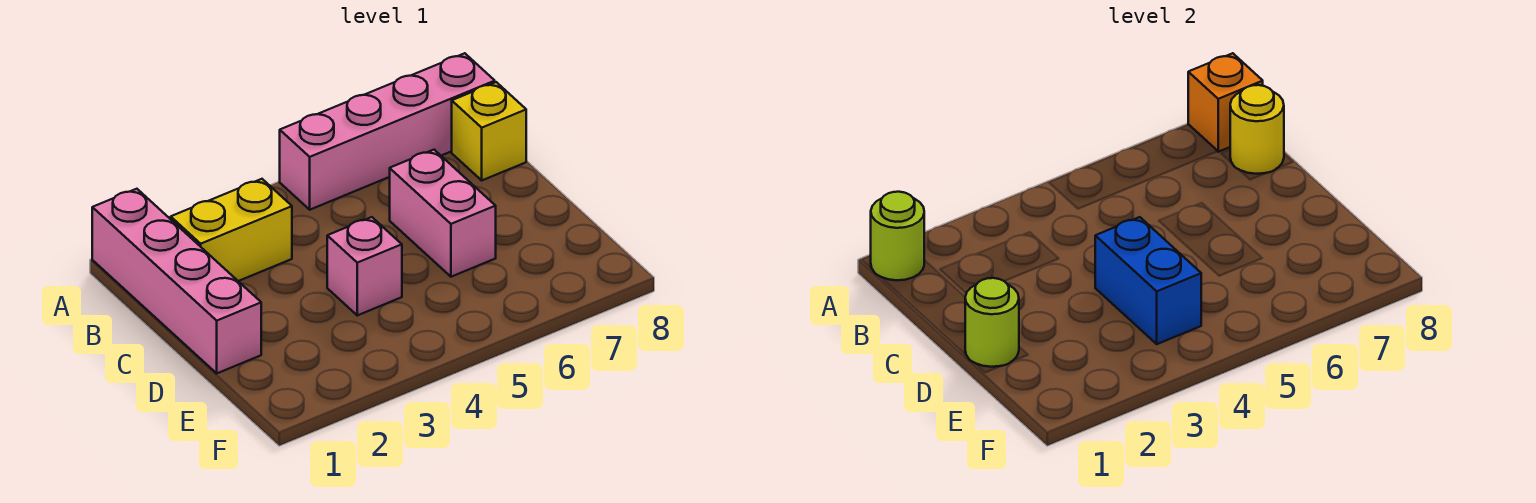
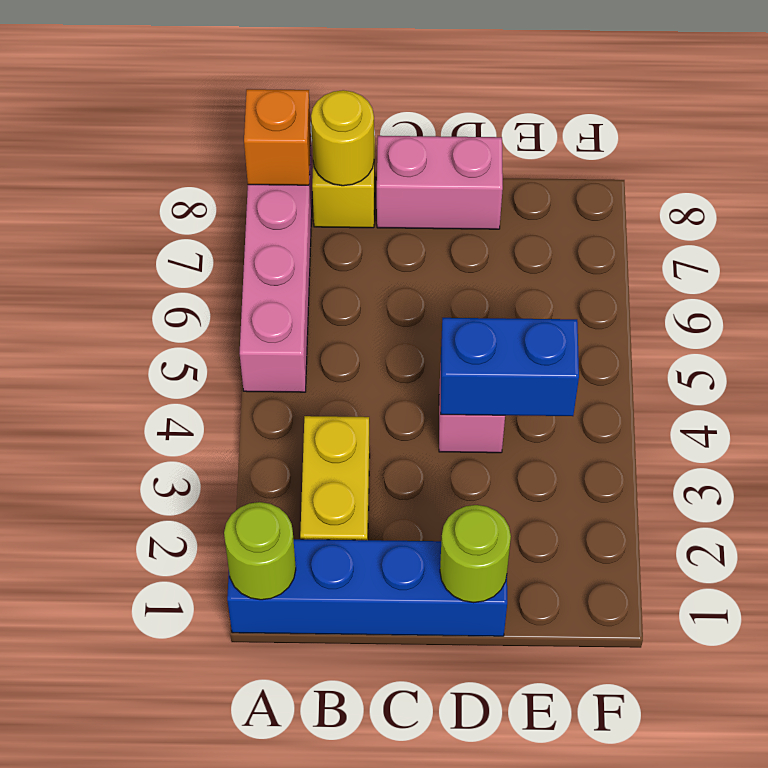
pink 1x4 brick [92,189,261,373] -> blue 1x4 brick [227,539,507,636]
pink 1x2 brick [390,150,496,277] -> pink 1x2 brick moved to [377,136,503,229]

